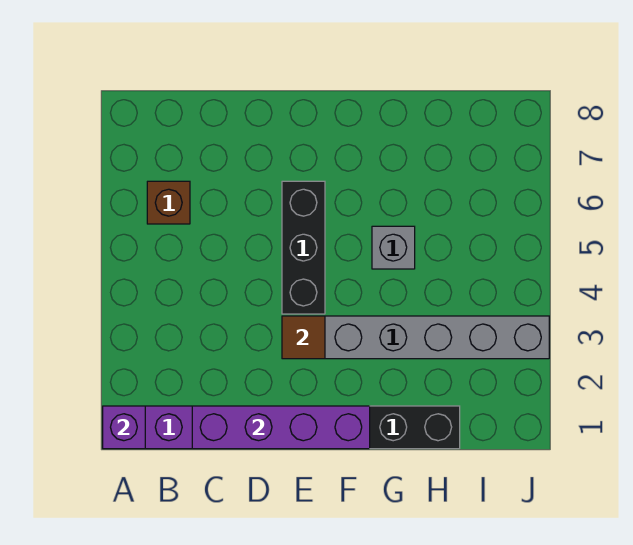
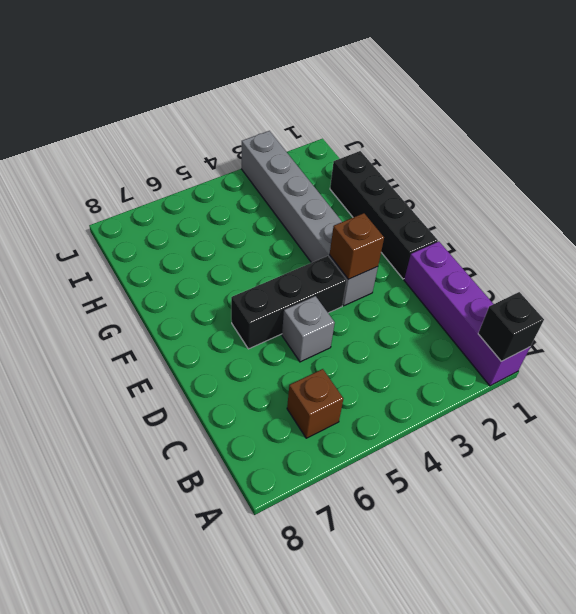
purple 1x1 brick [103,406,145,449] -> black 1x1 brick [478,292,544,361]
purple 1x4 brick [192,406,370,449] -> none
brown 1x1 tile [282,316,325,359] -> brown 1x1 brick [330,213,384,279]
grey 1x1 brick [372,226,415,269] -> grey 1x1 brick moved to [282,296,335,362]

